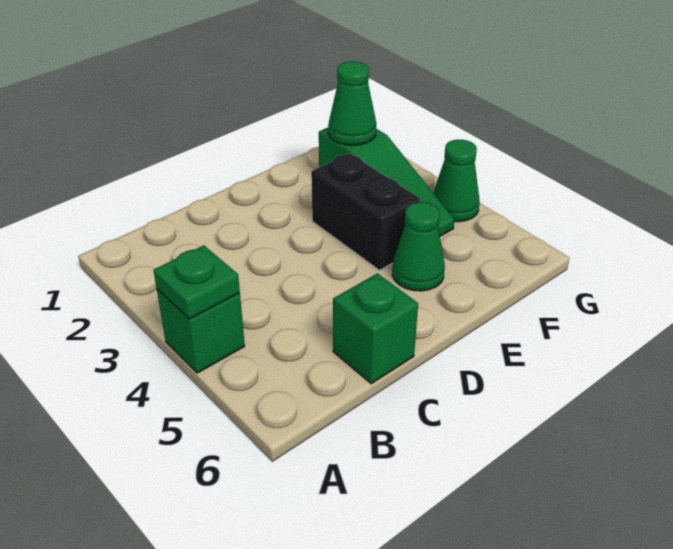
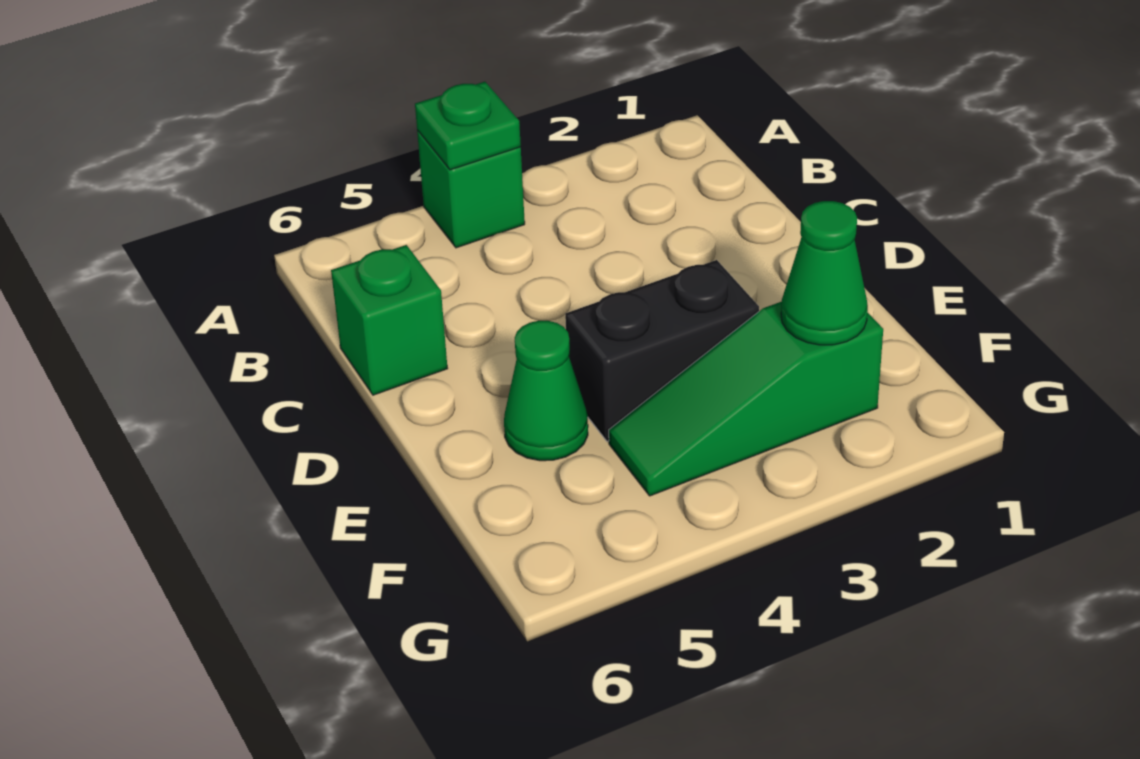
green 1x1 cone [433,140,480,222] -> none

